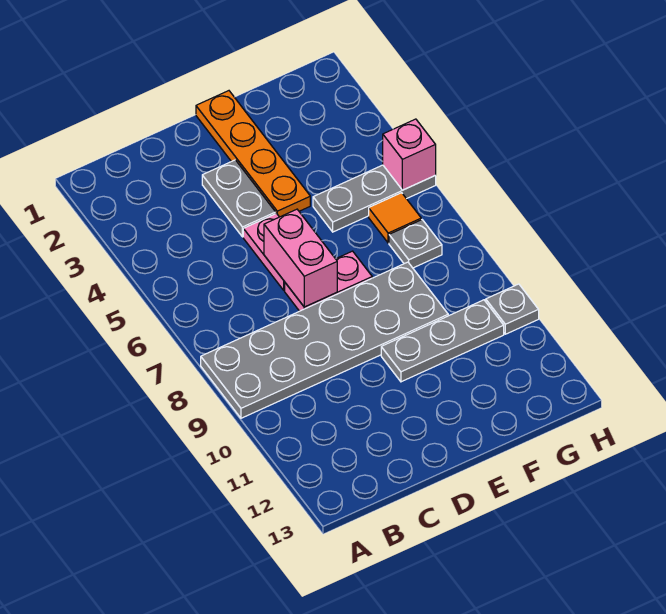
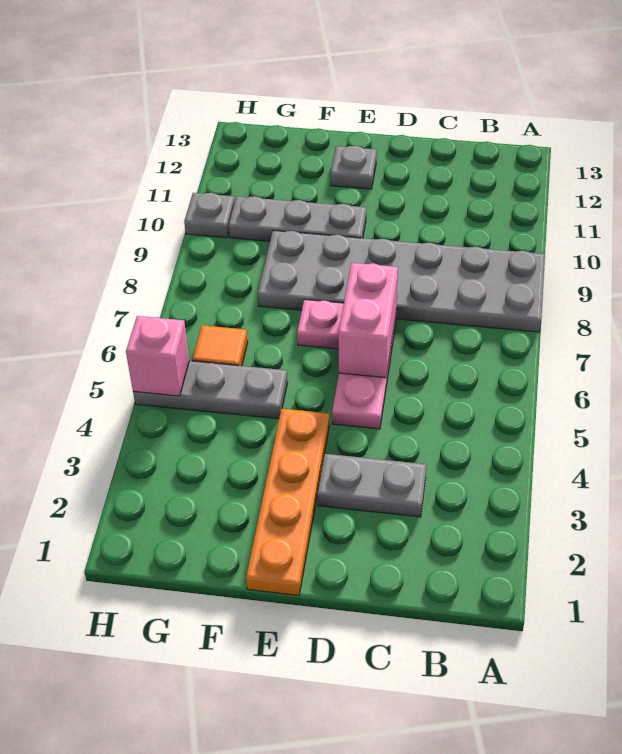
grey 1x2 plate [202,160,276,237] -> grey 1x2 plate turned to [317,454,426,517]
grey 1x1 plate [389,220,442,268] -> grey 1x1 plate moved to [330,146,377,189]

